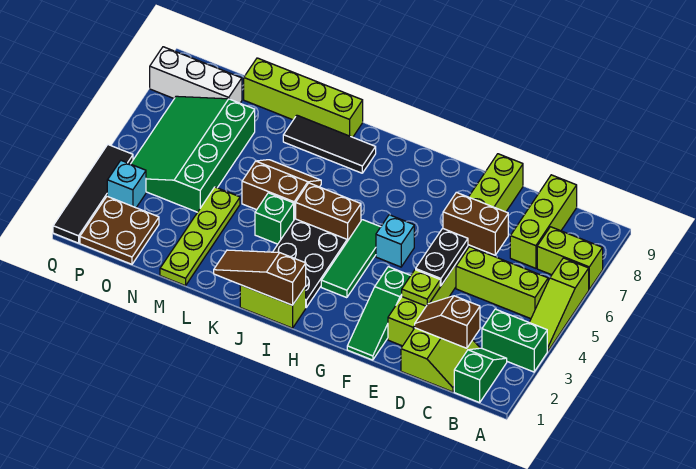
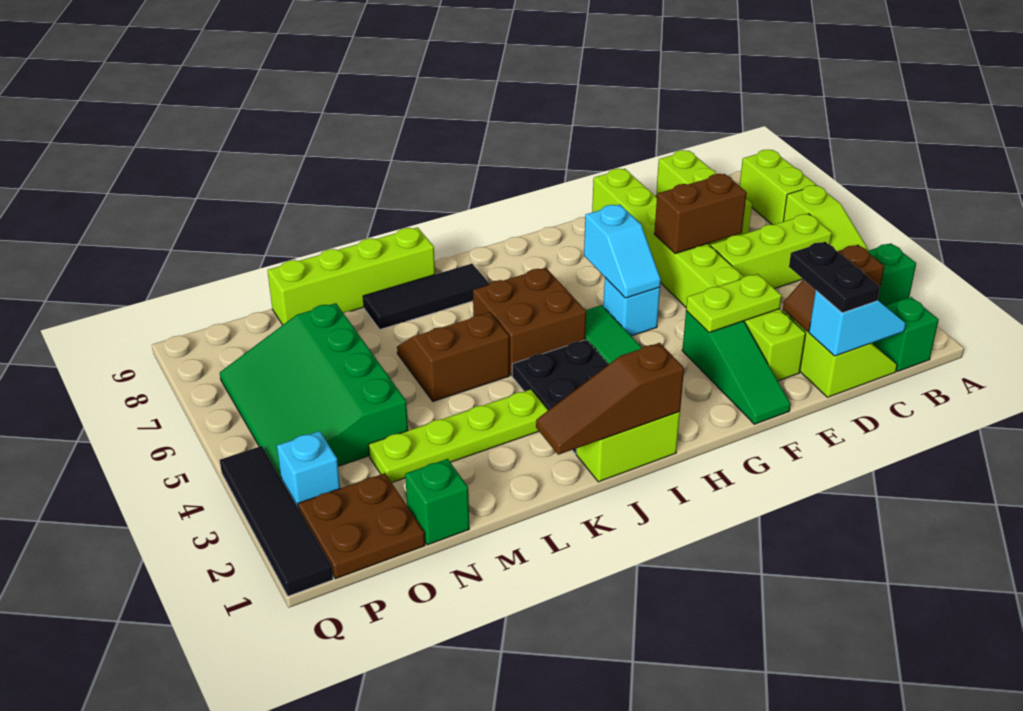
lime 1x2 brick [537,227,603,289] -> lime 1x2 brick turned to [740,150,816,225]
none -> cyan 1x2 slope [809,291,906,356]
lime 1x1 plate [402,270,440,306] -> lime 1x2 plate [686,274,782,332]
black 1x2 plate [416,228,468,286] -> black 1x2 plate moved to [789,242,880,313]
none -> cyan 1x2 slope [584,204,661,298]
brown 1x2 brick [296,183,361,241] -> brown 2x2 brick [473,268,586,376]
green 1x1 brick [255,193,294,244] -> green 1x1 brick moved to [405,459,469,545]
lime 1x4 plate [160,187,240,286] -> lime 1x4 plate turned to [369,389,548,483]
white 1x3 brick [150,47,242,103] -> none

